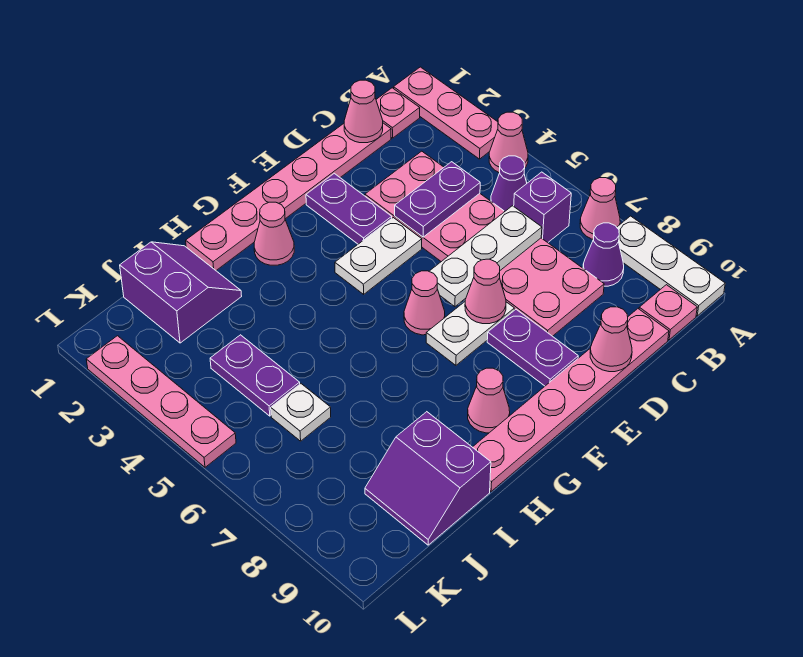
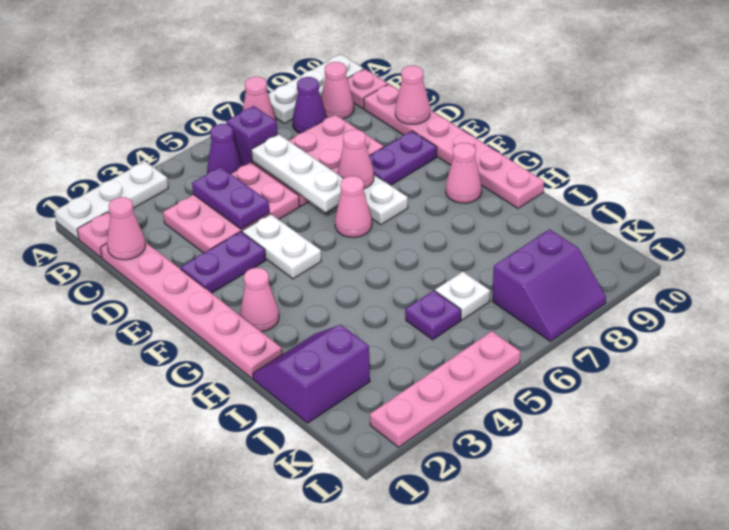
pink 1x3 plate [394,67,498,159] -> white 1x3 plate [54,161,168,239]
pink 1x1 cone [489,112,528,173] -> pink 1x1 cone moved to [321,62,354,119]
purple 2x2 slope [365,412,491,545] -> purple 2x2 slope moved to [493,229,606,341]
purple 1x2 plate [210,335,300,416] -> purple 1x1 plate [405,290,461,340]

